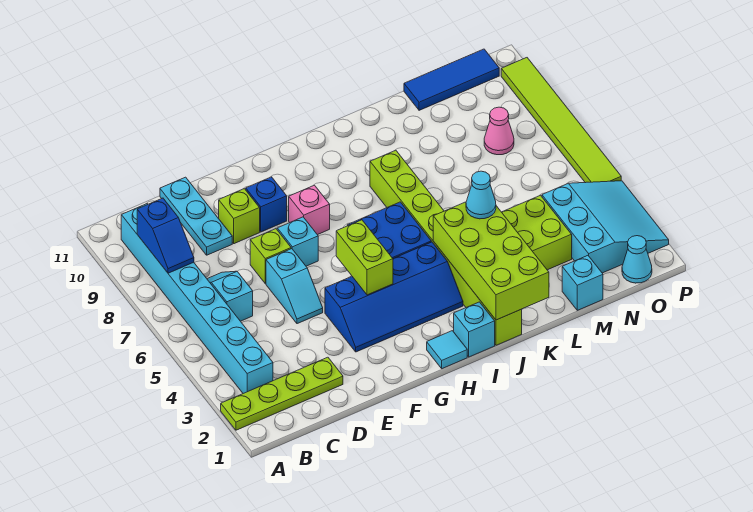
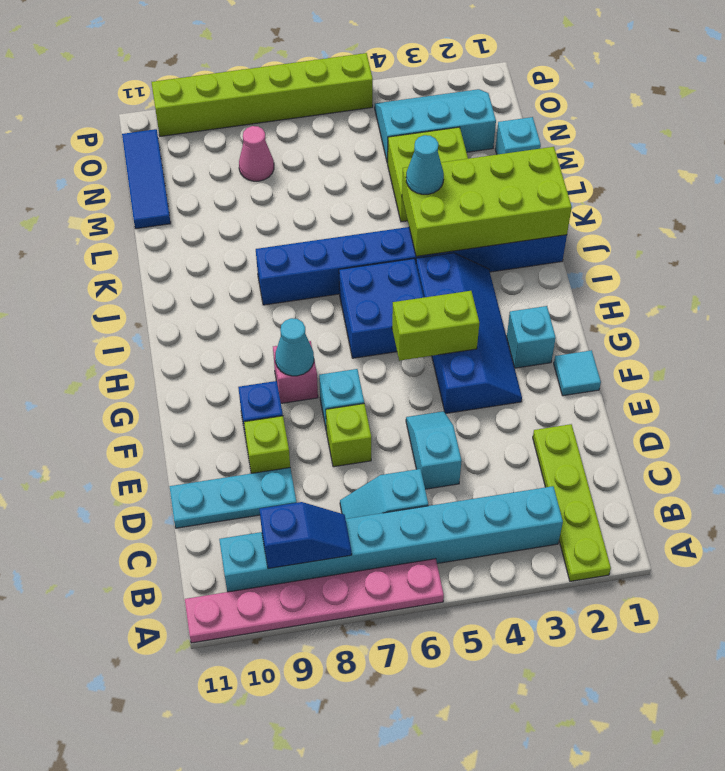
none -> pink 1x6 plate [185,559,444,643]
cyan 1x2 slope [266,249,323,324] -> cyan 1x2 slope turned to [406,411,462,489]
cyan 1x1 tile [427,331,467,369] -> cyan 1x1 tile moved to [554,350,601,396]
cyan 1x1 brick [454,302,495,357] -> cyan 1x1 brick moved to [507,306,556,368]
lime 1x8 brick [370,150,522,345] -> blue 1x8 brick [256,227,567,305]
cyan 3x3 slope [542,181,669,273] -> cyan 2x3 slope [375,89,496,163]
cyan 1x1 cone [622,236,652,283] -> cyan 1x1 cone moved to [275,318,314,376]
lime 1x6 tile [501,58,621,183] -> lime 1x6 brick [151,53,373,136]

